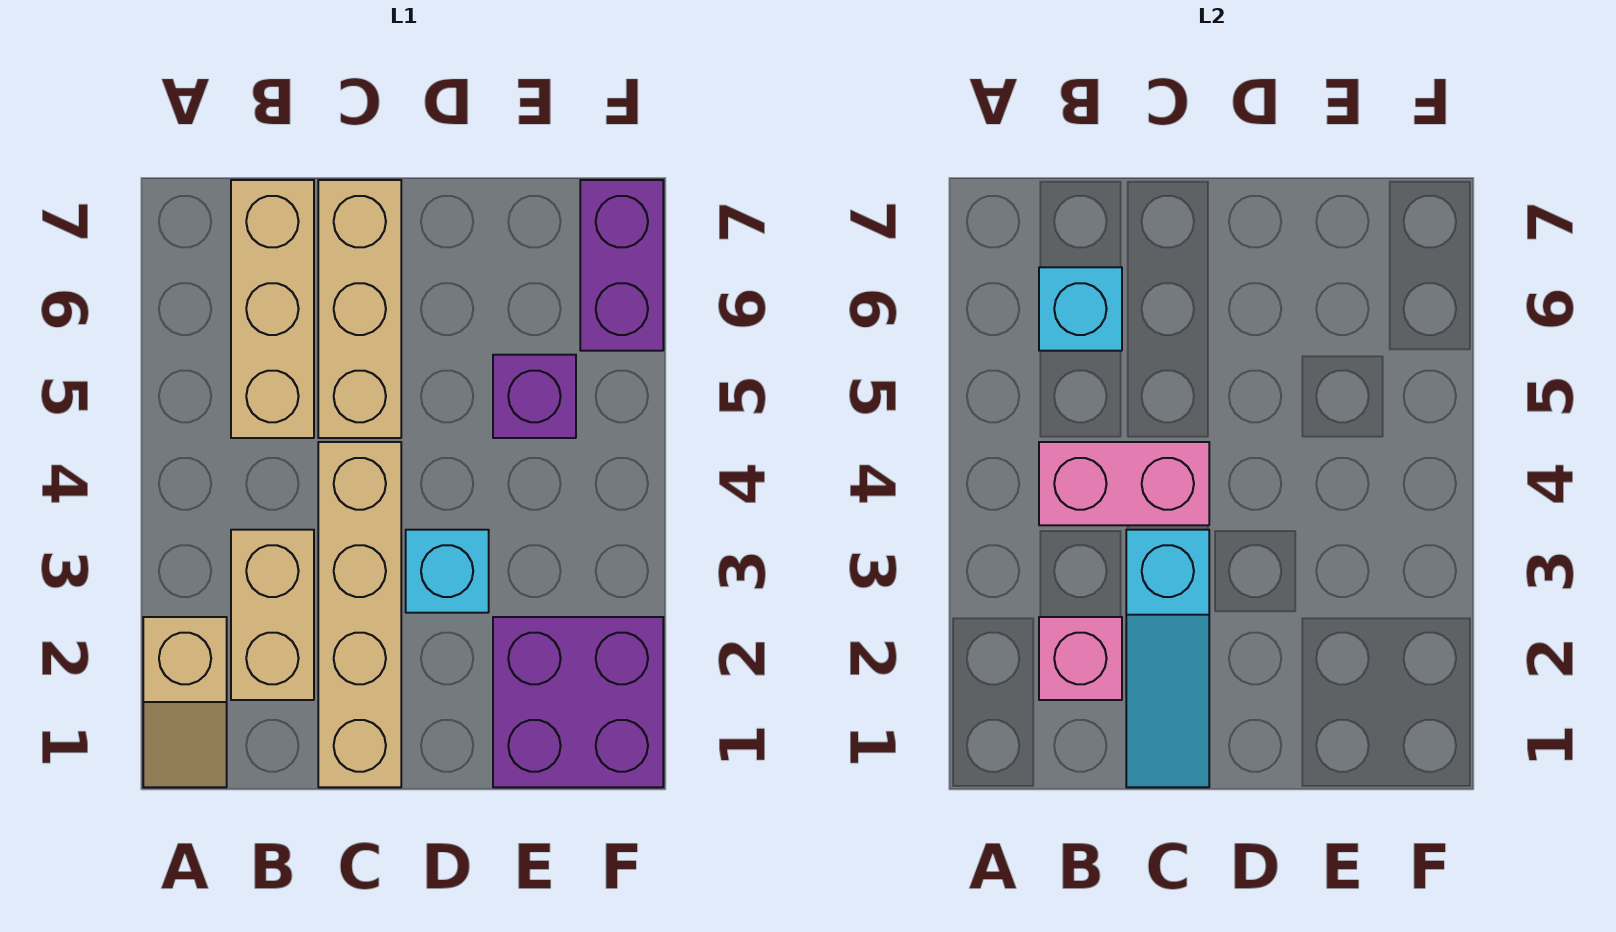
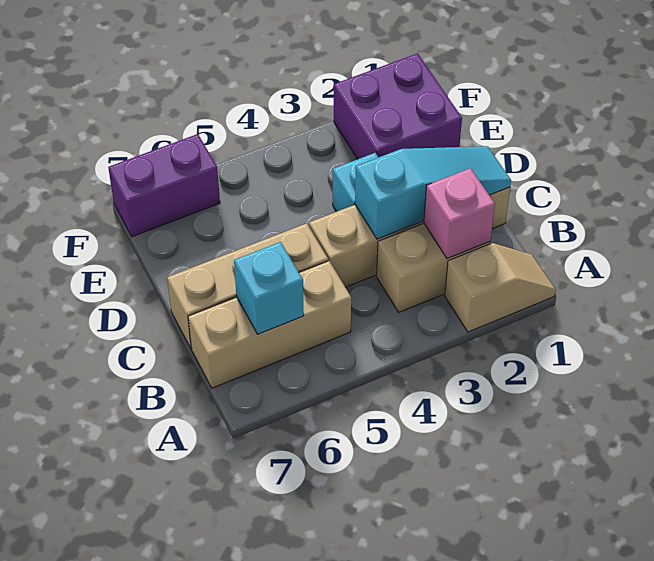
pink 1x2 brick [1039,442,1209,525] -> none
purple 1x1 brick [493,355,576,438] -> none

